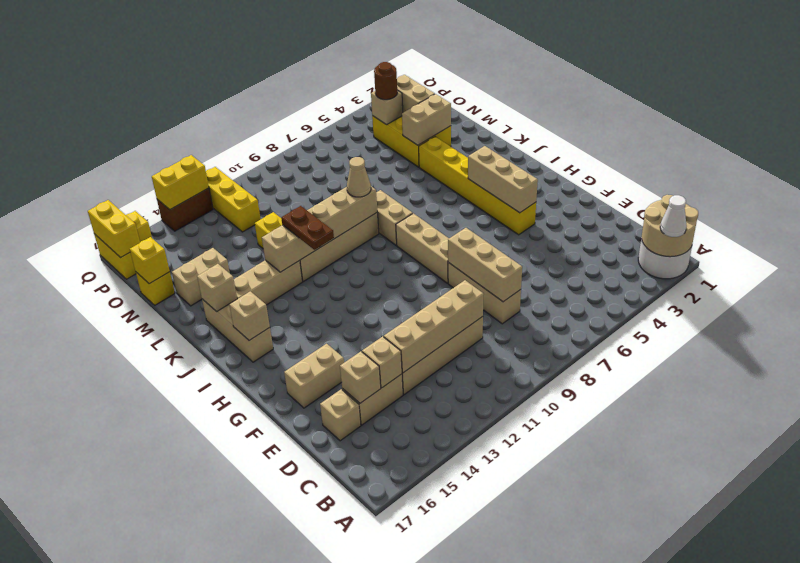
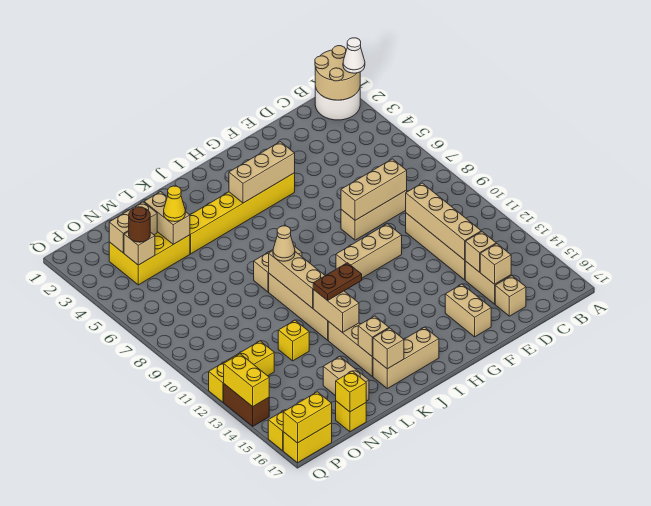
tan 1x3 brick [396,213,449,283] -> tan 1x3 brick moved to [336,224,402,278]
tan 1x1 brick [229,291,270,341] -> tan 1x1 brick moved to [358,316,389,357]
none -> yellow 1x1 cone [164,186,185,222]

